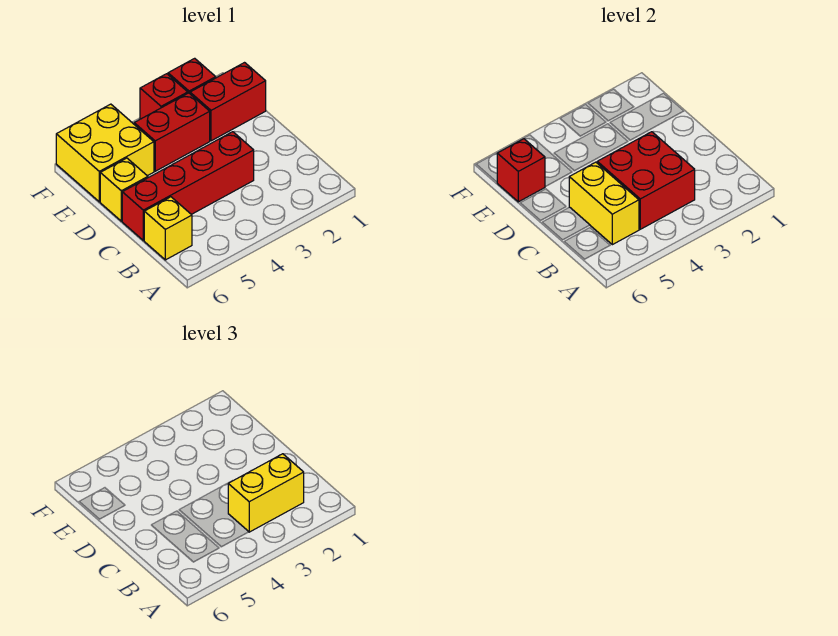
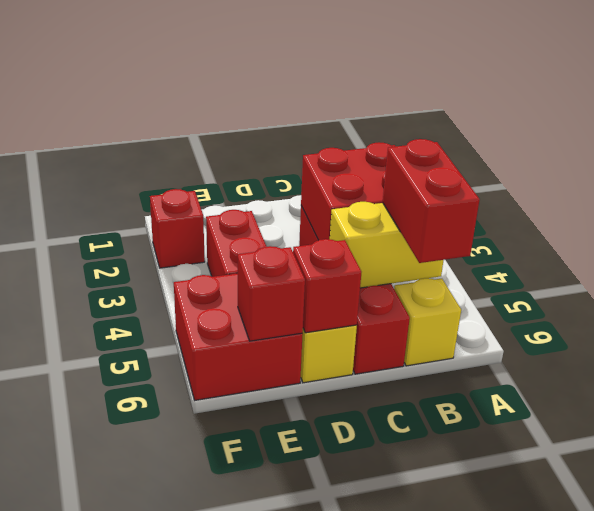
yellow 1x2 brick [228,454,304,532] -> none
red 1x2 brick [190,63,266,141] -> red 1x2 brick moved to [383,139,480,263]
yellow 2x2 brick [56,104,154,202] -> red 2x2 brick [174,273,303,400]
red 1x1 brick [140,74,188,119] -> red 1x1 brick moved to [293,239,361,333]

